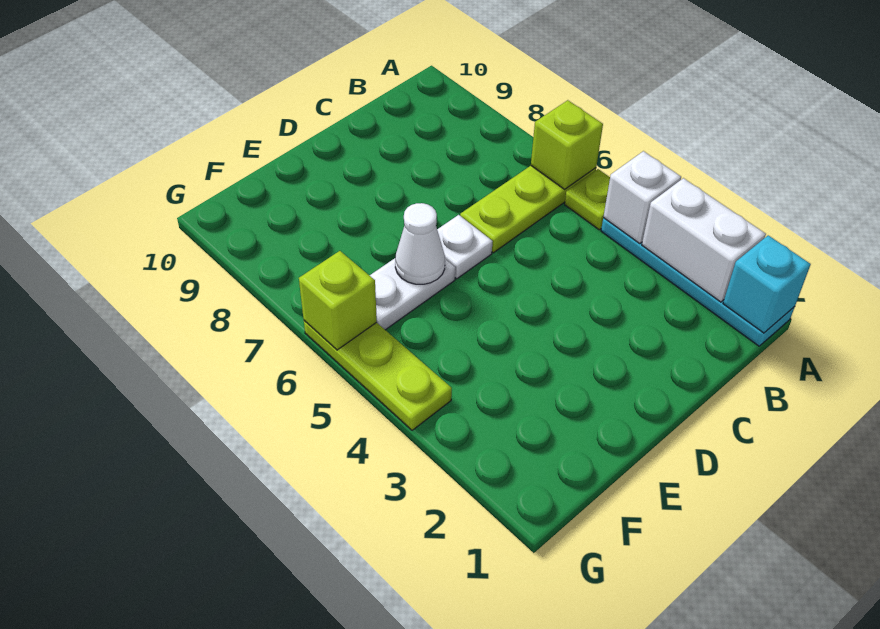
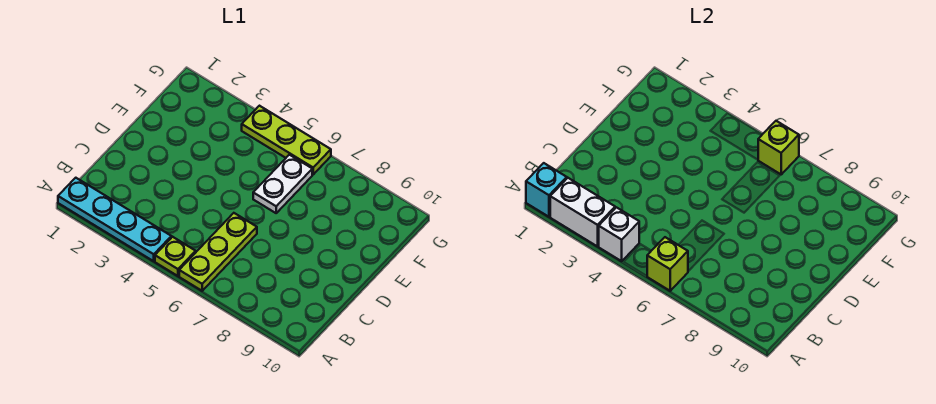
white 1x1 plate [437,215,493,279] -> none
white 1x1 cone [395,203,445,284] -> none

